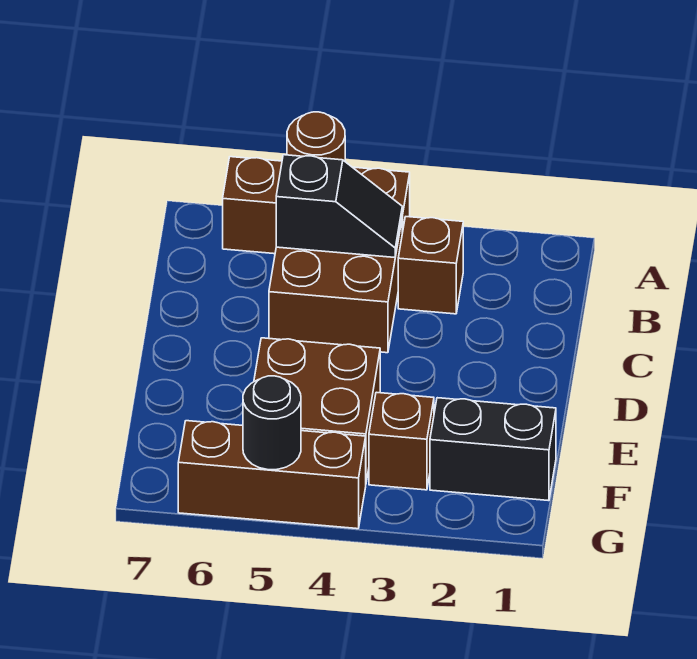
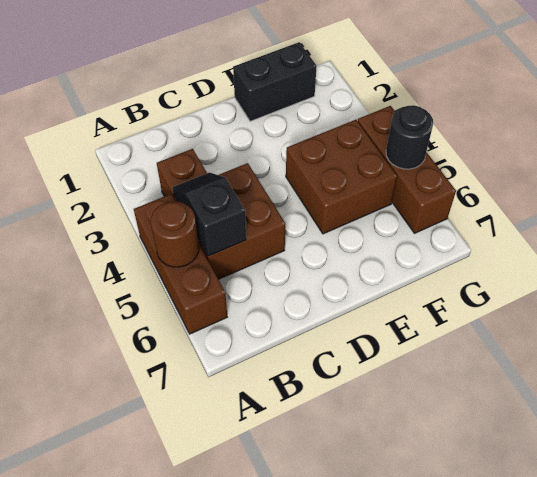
black 1x2 brick [430,398,556,501] -> black 1x2 brick turned to [233,42,317,121]
brown 1x1 brick [369,392,434,490] -> none

